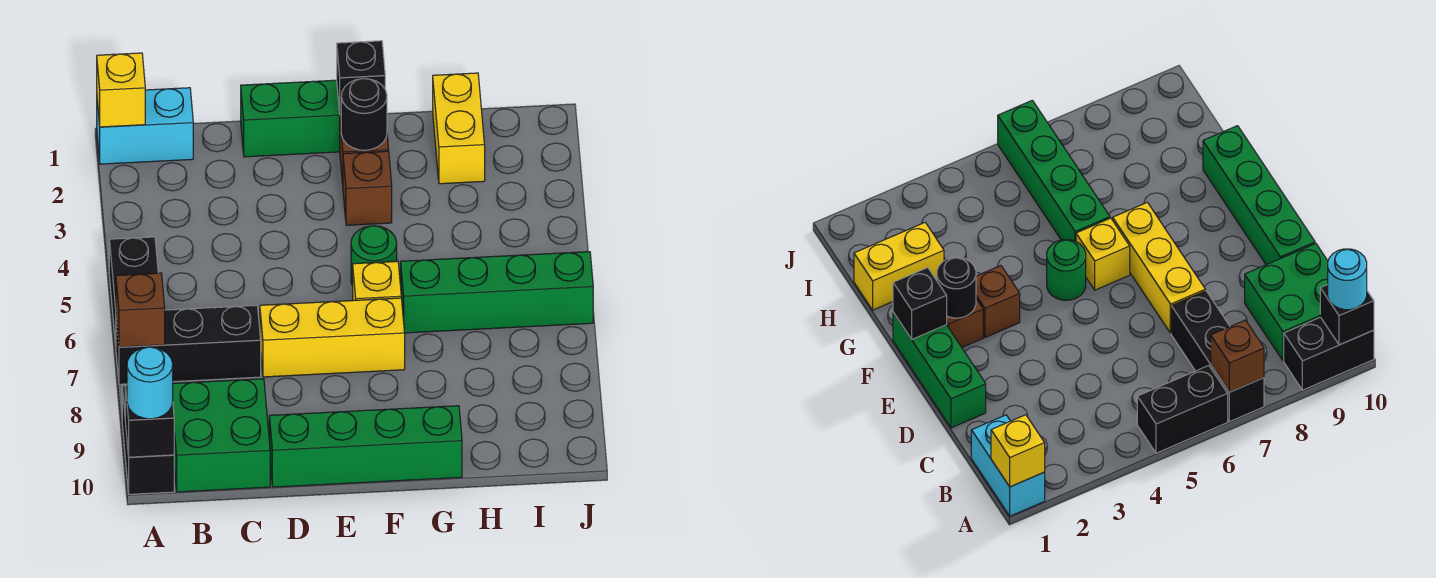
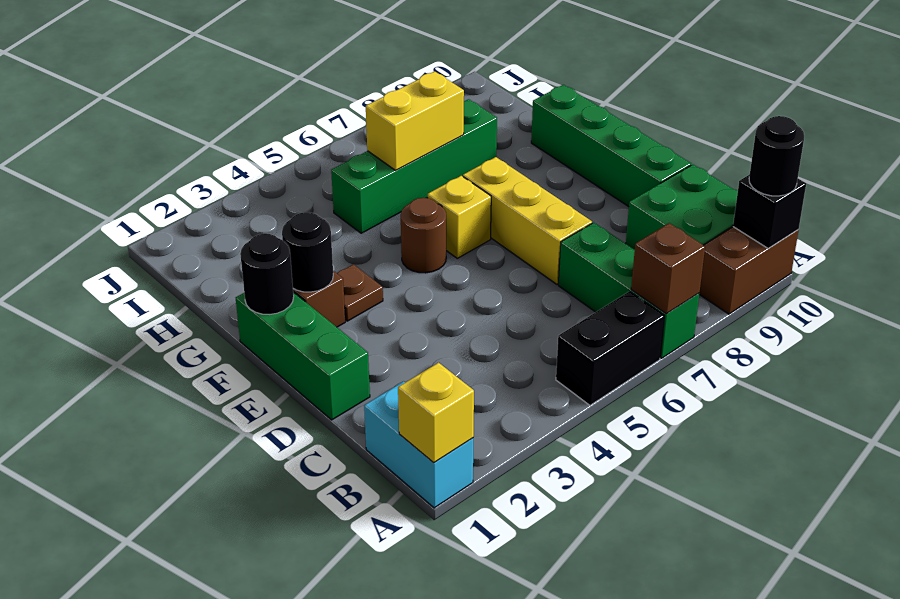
black 1x3 brick [116,305,261,384] -> green 1x3 brick [558,223,699,358]
black 1x2 brick [122,386,174,494] -> brown 1x2 brick [699,227,799,314]
cyan 1x1 round brick [127,347,173,419] -> black 1x1 round brick [749,116,804,196]
black 1x1 brick [337,41,385,115] -> black 1x1 round brick [240,234,294,315]
brown 1x1 brick [343,151,392,225] -> brown 1x1 plate [337,264,383,321]
green 1x1 round brick [351,226,397,286] -> brown 1x1 round brick [401,198,446,273]
green 1x4 brick [401,252,593,333] -> green 1x4 brick turned to [331,99,497,233]
yellow 1x2 brick [433,73,485,184] -> yellow 1x2 brick moved to [366,71,464,170]

